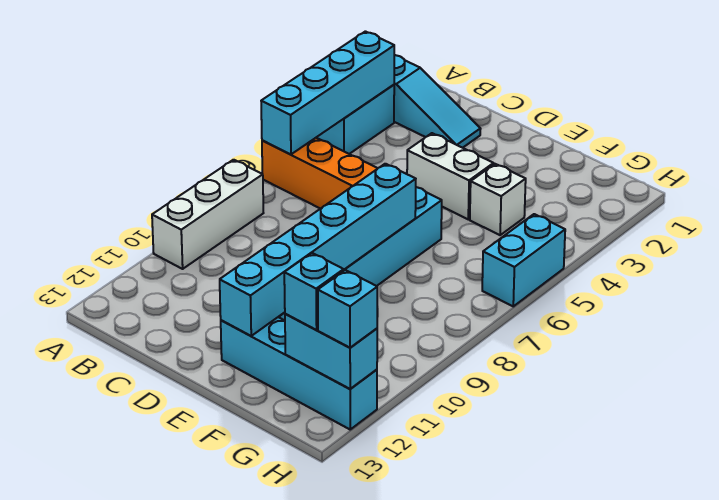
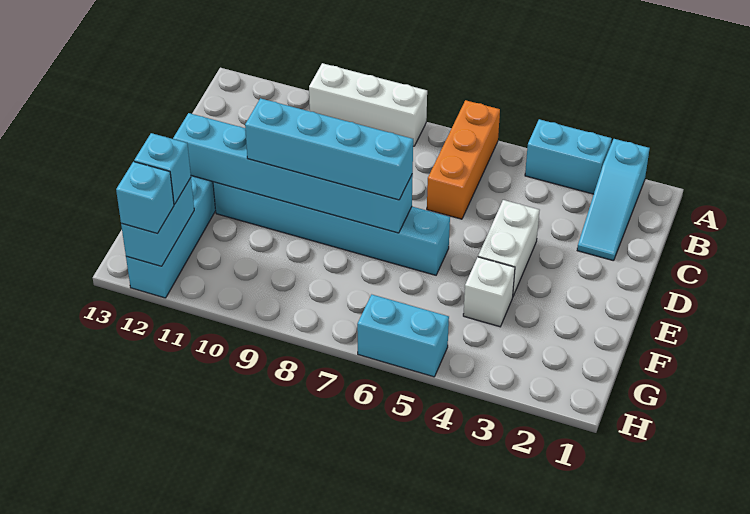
cyan 1x4 brick [261,31,394,155] -> cyan 1x4 brick moved to [245,98,413,200]

